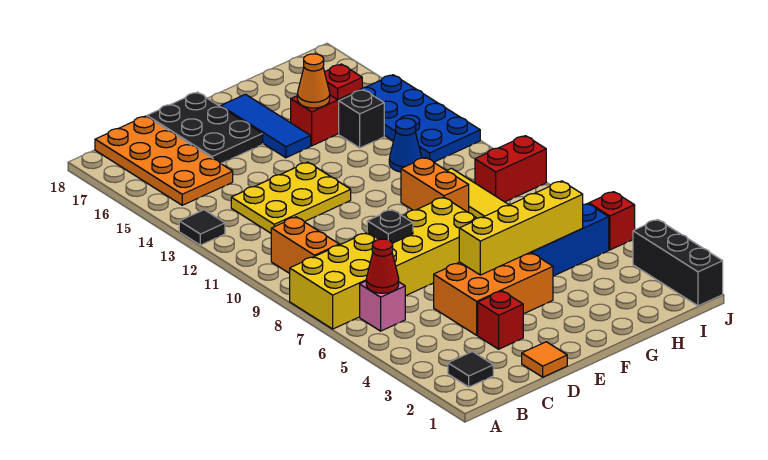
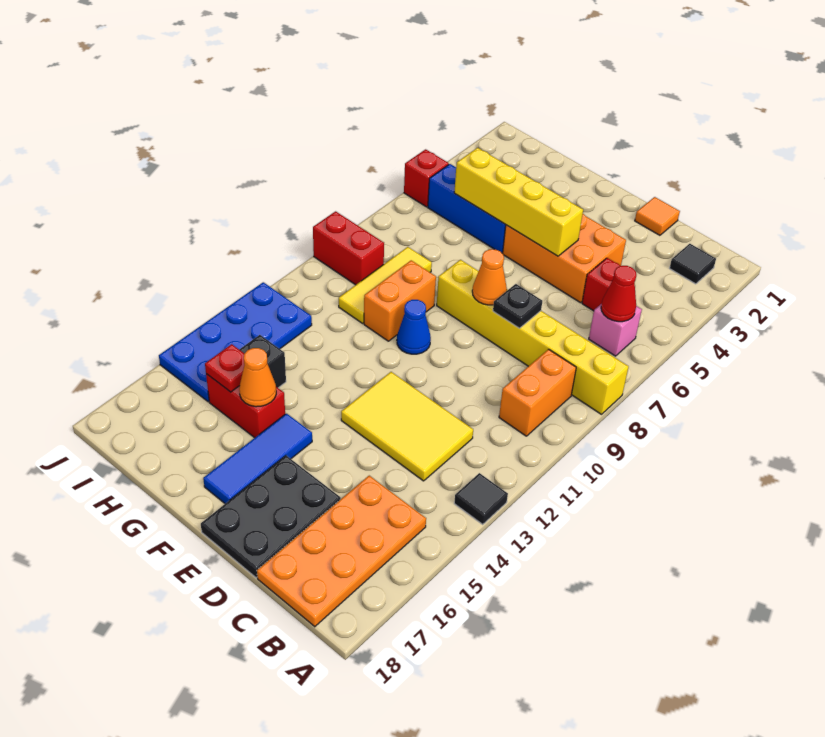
yellow 2x6 brick [290,197,476,329] -> yellow 1x6 brick [437,260,629,414]
yellow 2x3 plate [231,162,351,233] -> yellow 2x3 tile [341,372,473,481]
red 1x1 brick [478,291,523,349] -> red 1x1 brick moved to [582,258,620,311]
none -> orange 1x1 cone [472,249,507,305]
blue 1x1 cone [389,118,422,172] -> blue 1x1 cone moved to [397,300,431,354]
black 1x3 brick [633,220,723,306] -> none

